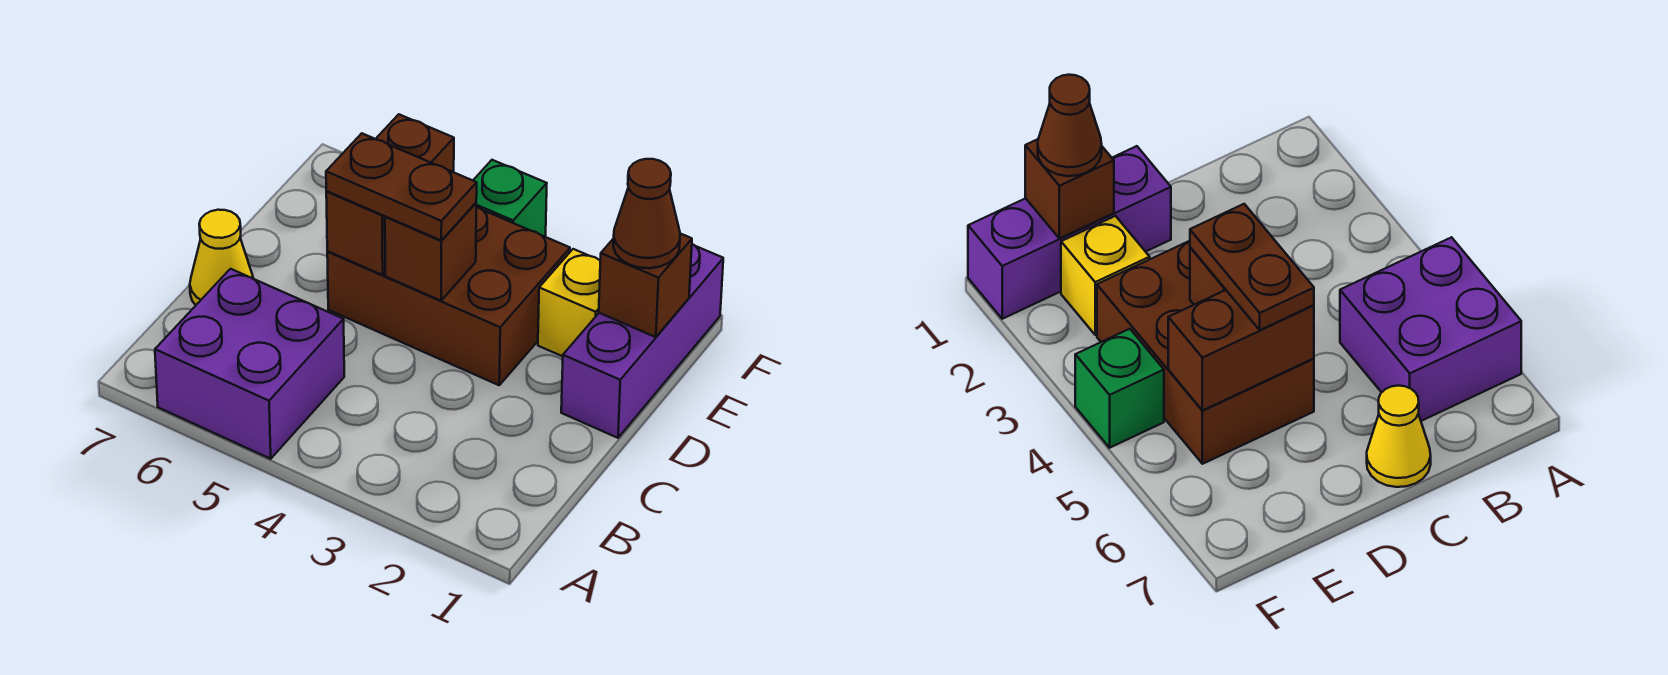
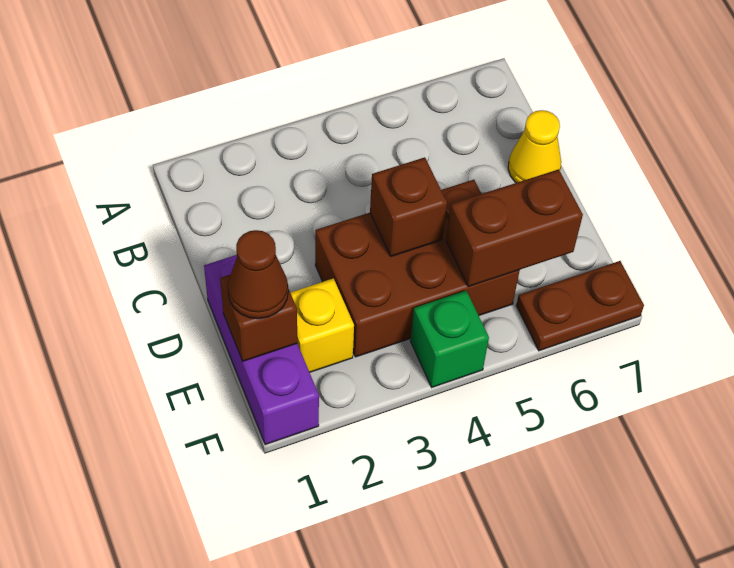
purple 2x2 brick [155,269,344,459] -> none
brown 1x2 plate [326,133,477,240] -> brown 1x2 plate moved to [516,261,644,351]
brown 1x2 brick [326,114,454,275] -> brown 1x2 brick turned to [446,169,583,287]

